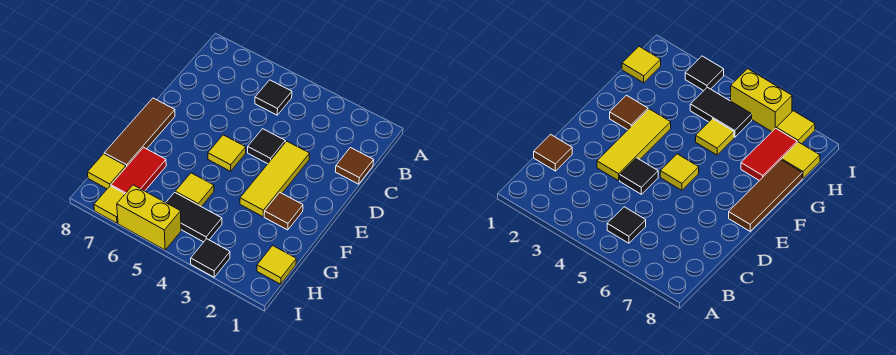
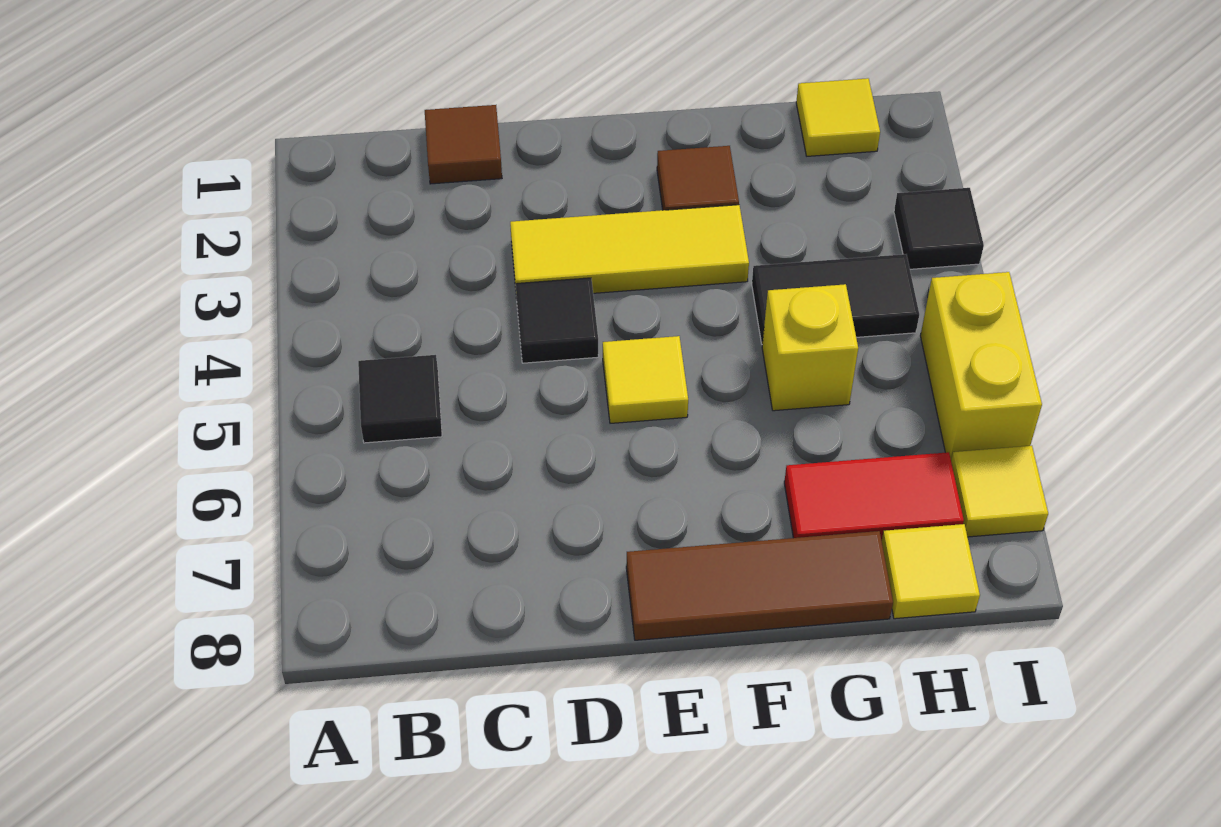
yellow 1x1 tile [175,173,214,207] -> yellow 1x1 brick [762,284,858,411]
black 1x2 tile [166,192,222,242] -> black 1x2 tile turned to [752,254,919,344]

